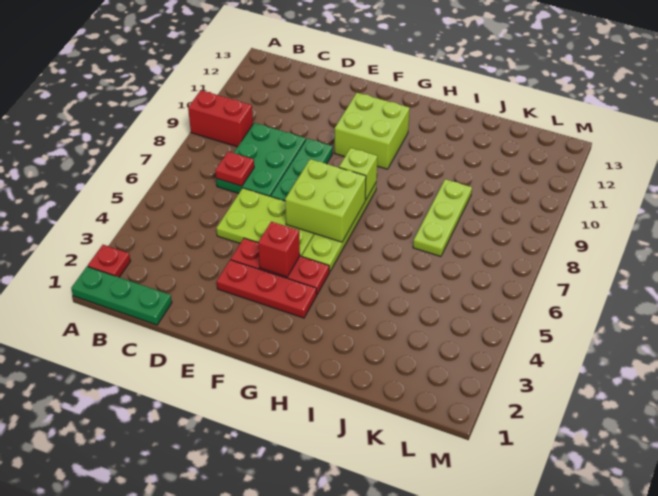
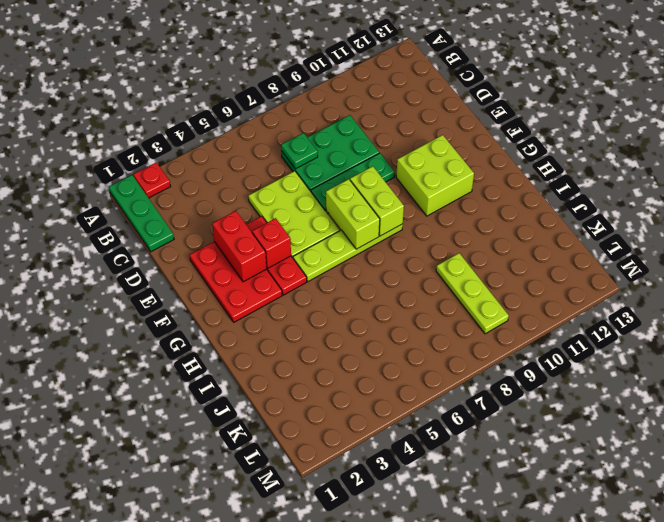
red 1x2 brick [188,90,253,147] -> red 1x2 brick moved to [212,211,267,282]
red 1x1 plate [215,152,254,186] -> green 1x1 plate [281,133,318,169]
red 1x3 plate [217,260,317,318] -> red 2x3 plate [190,242,282,322]
lime 2x2 brick [285,159,366,242] -> lime 1x2 brick [326,179,380,249]
lime 1x1 brick [339,148,377,200] -> lime 1x2 brick [350,166,404,236]
lime 1x3 plate [413,179,472,257] -> lime 1x3 plate turned to [436,253,509,334]

